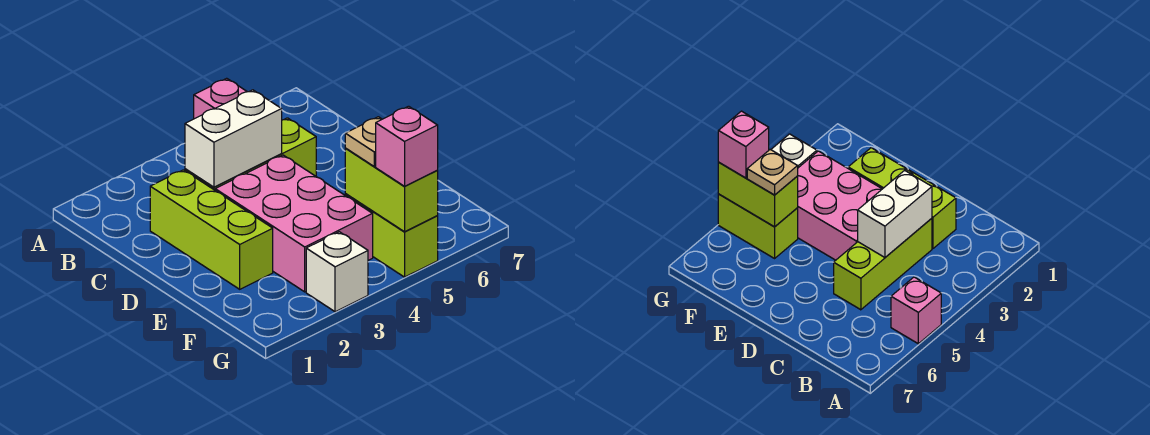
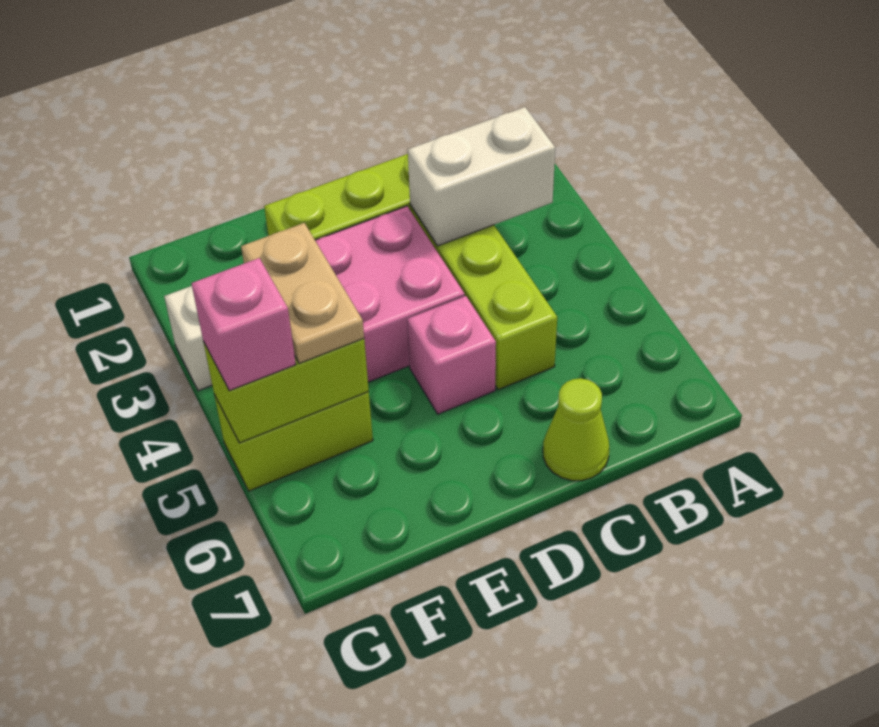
pink 1x1 brick [194,78,247,119] -> pink 1x1 brick moved to [407,296,496,414]
white 1x2 brick [185,90,282,187] -> white 1x2 brick turned to [408,107,555,246]
none -> lime 1x1 cone [543,378,609,481]
tan 1x1 plate [345,117,382,166] -> tan 1x2 plate [241,223,364,363]

